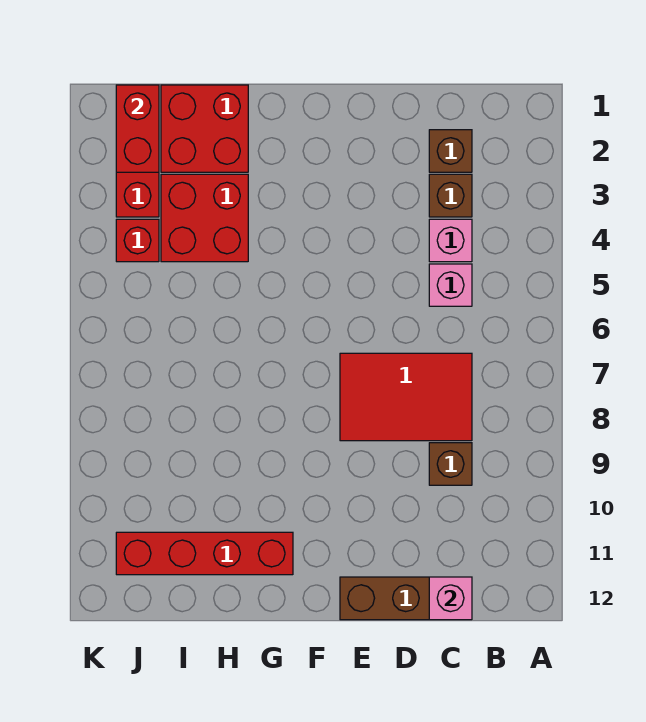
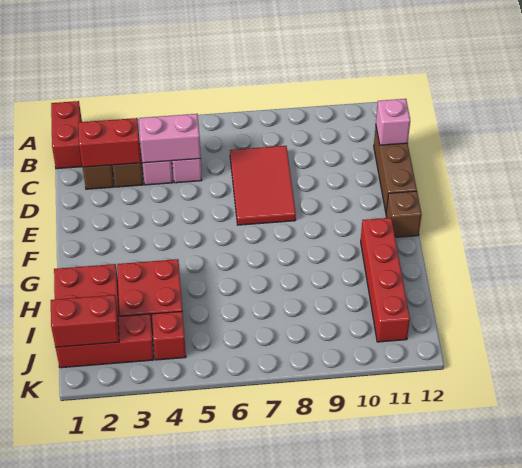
none -> red 1x2 brick [51,101,82,169]
none -> red 1x2 brick [78,118,141,167]
none -> pink 1x2 brick [139,114,201,163]
brown 1x1 brick [429,443,472,485] -> brown 1x1 brick moved to [386,191,422,237]

